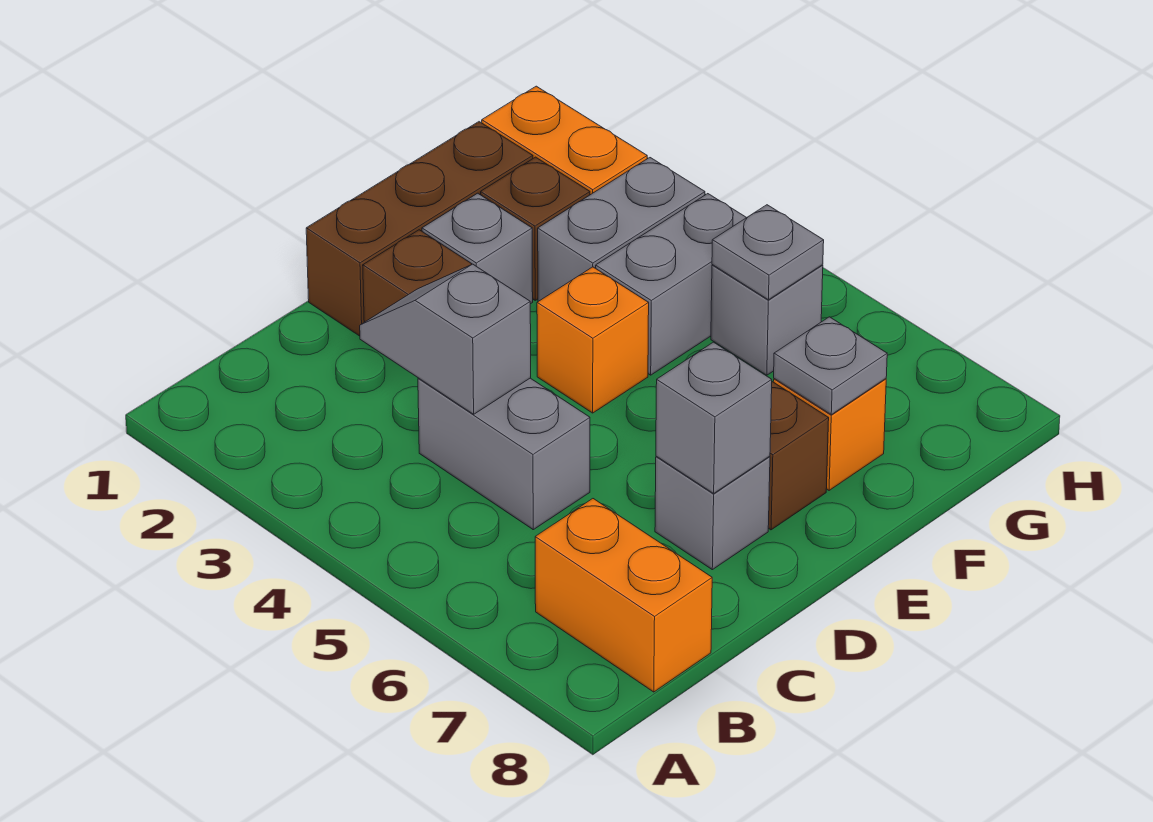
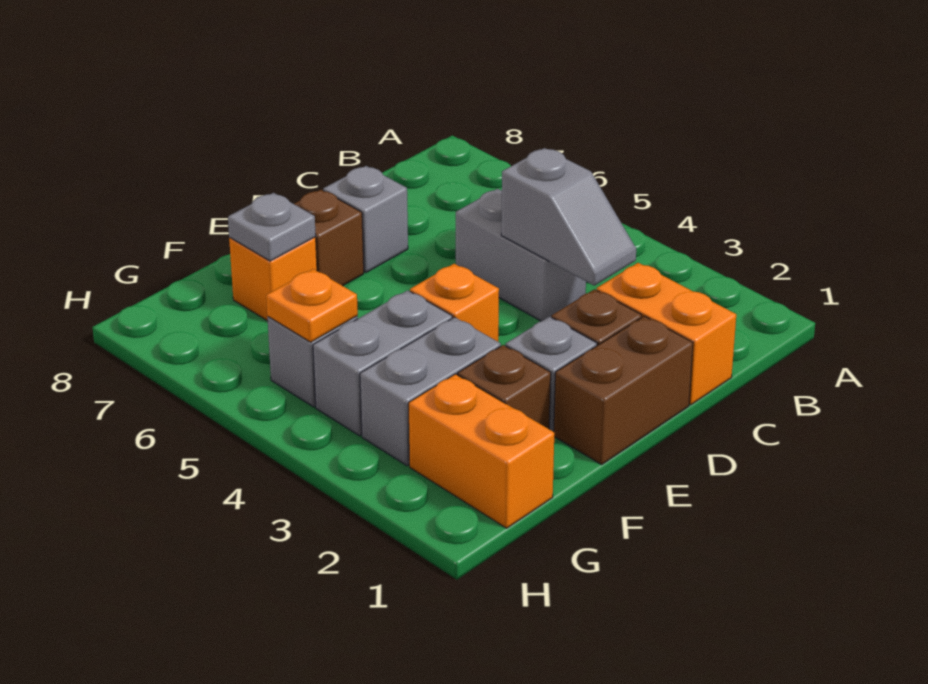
orange 1x2 brick [535,499,712,692] -> orange 1x2 brick moved to [597,263,736,405]
brown 1x3 brick [306,122,533,336] -> brown 1x2 brick [554,316,693,465]
grey 1x1 brick [656,342,772,493] -> none
grey 1x1 plate [712,205,824,300] -> orange 1x1 plate [266,269,358,342]

